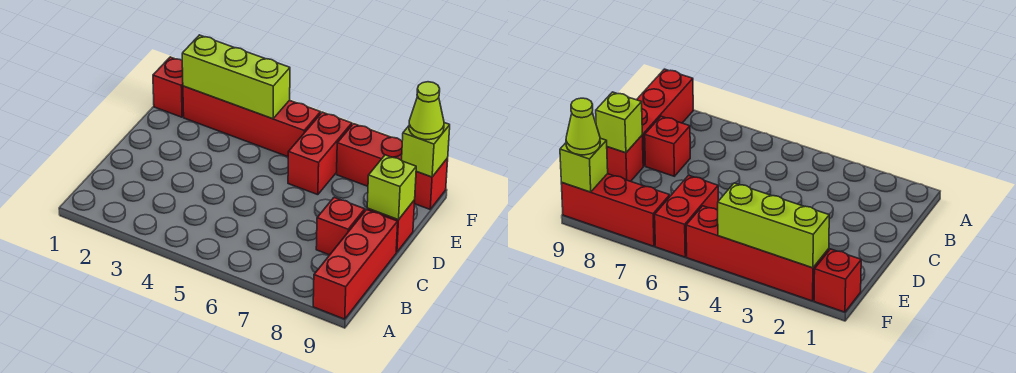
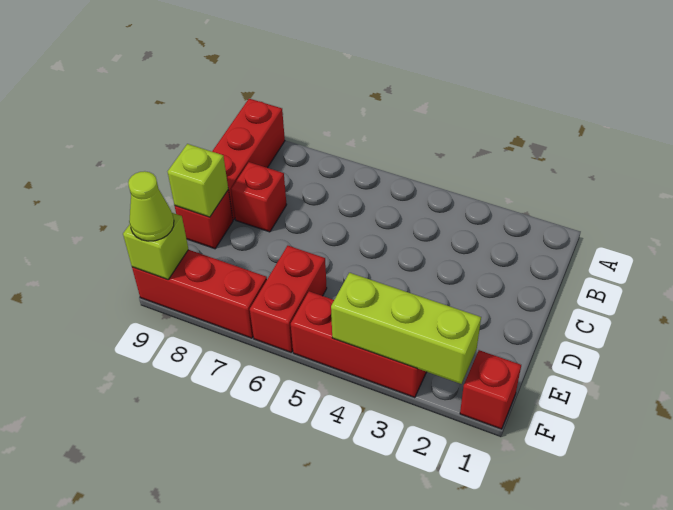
red 1x4 brick [183,86,321,157] -> red 1x3 brick [291,291,426,398]

